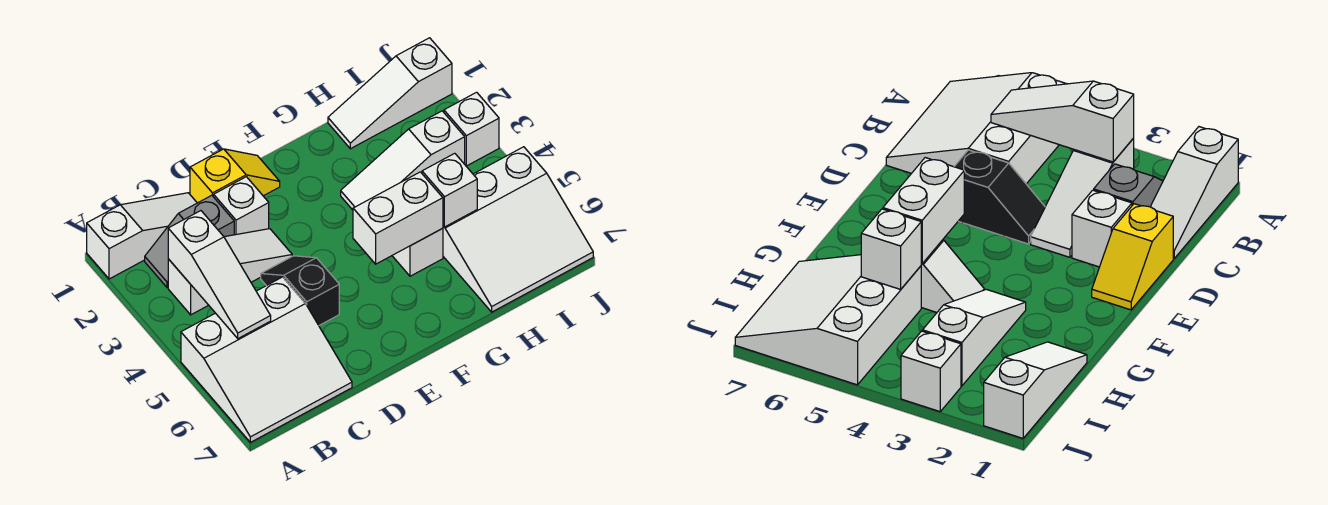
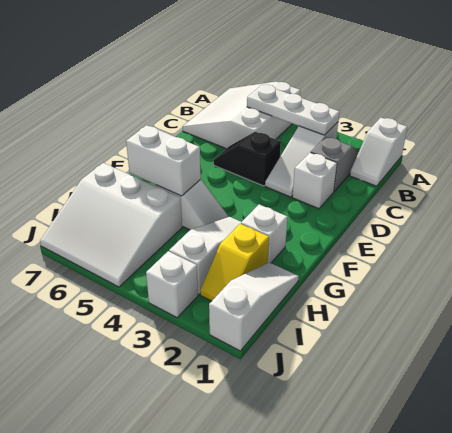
white 1x3 slope [87,193,197,279] -> white 1x2 slope [350,118,407,186]
white 1x3 slope [168,211,271,338] -> white 1x3 plate [247,84,339,135]
yellow 1x2 slope [190,149,280,203] -> yellow 1x2 slope moved to [200,224,269,301]
black 1x2 slope [261,256,339,325] -> black 1x2 slope turned to [214,132,281,186]
white 1x2 brick [353,172,443,264] -> white 1x2 brick turned to [126,125,201,196]
white 3x3 slope [443,147,593,312] -> white 3x3 slope turned to [40,163,182,287]
white 1x1 brick [422,153,477,227] -> white 1x1 brick moved to [241,205,288,263]

